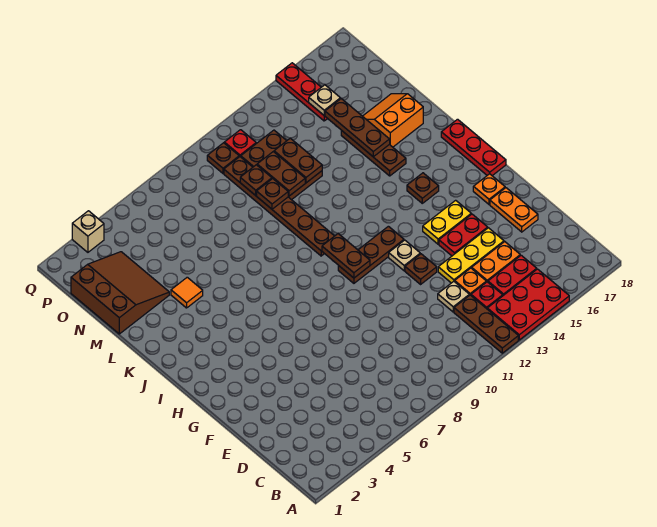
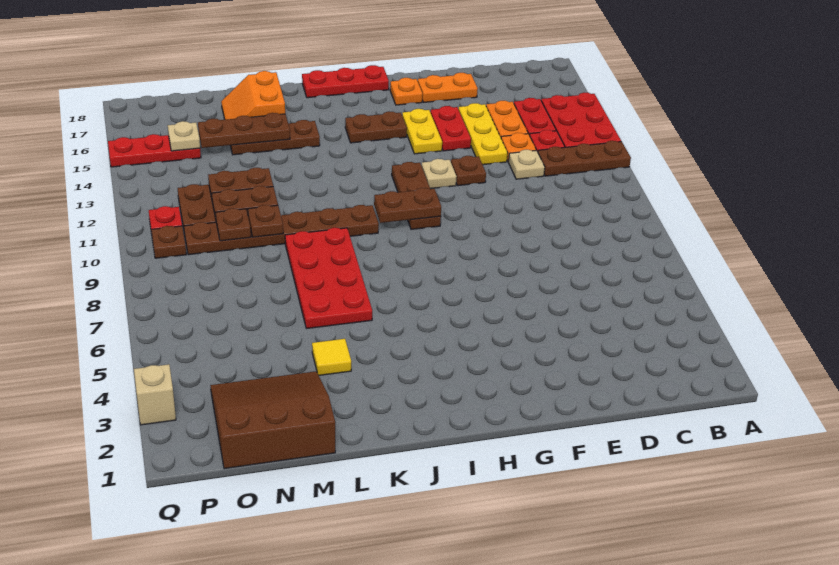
brown 1x1 plate [407,173,439,203] -> brown 1x2 plate [345,111,407,143]
none -> red 2x4 plate [285,228,372,329]
orange 1x1 tile [171,277,203,308] -> yellow 1x1 tile [312,339,351,375]

